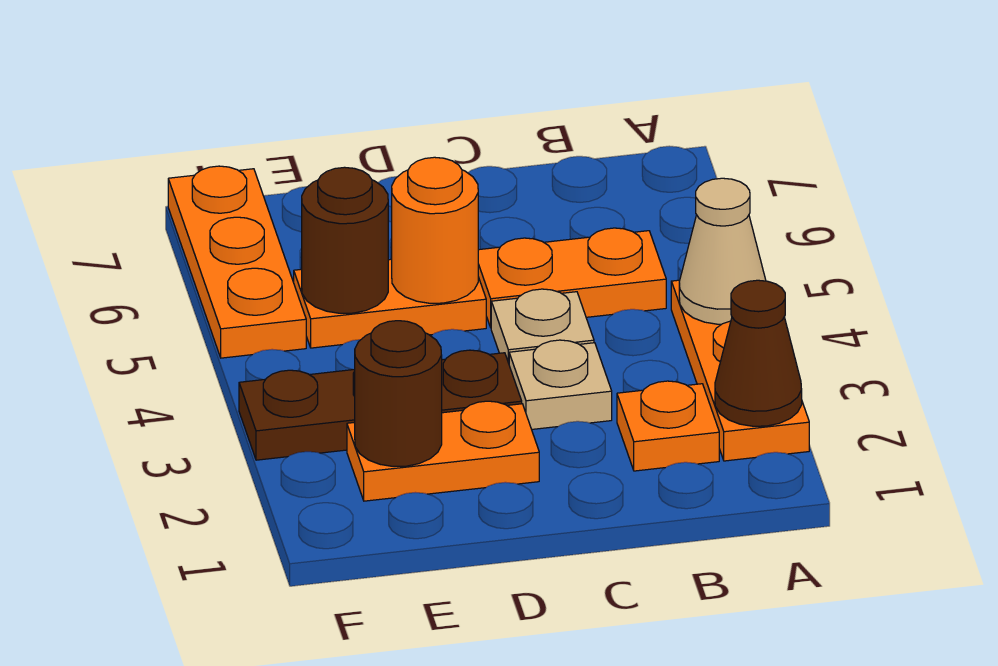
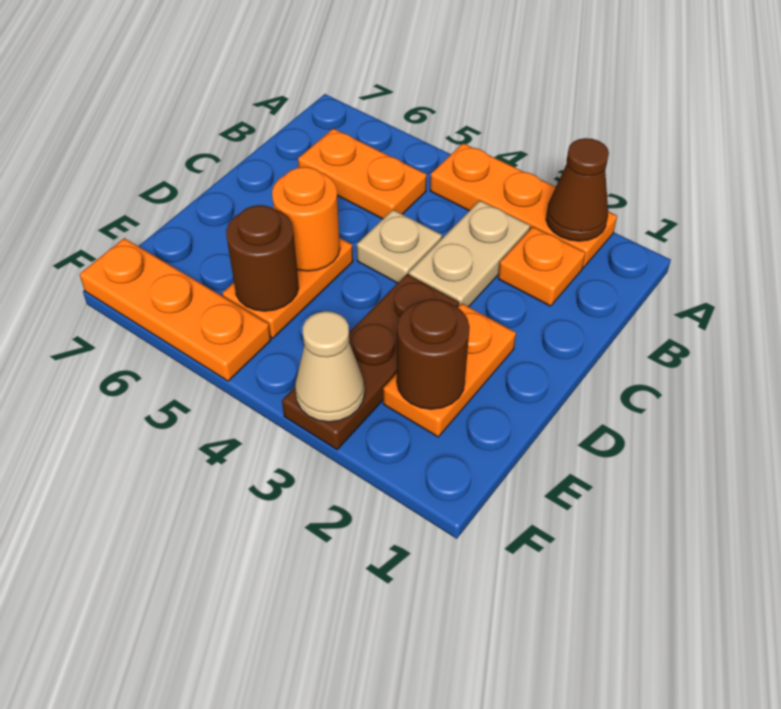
tan 1x1 cone [679,178,766,324] -> tan 1x1 cone moved to [295,311,365,422]
orange 1x2 plate [478,228,666,327] -> orange 1x2 plate turned to [298,128,427,219]
tan 1x1 plate [509,340,612,429] -> tan 1x2 plate [409,201,530,307]

